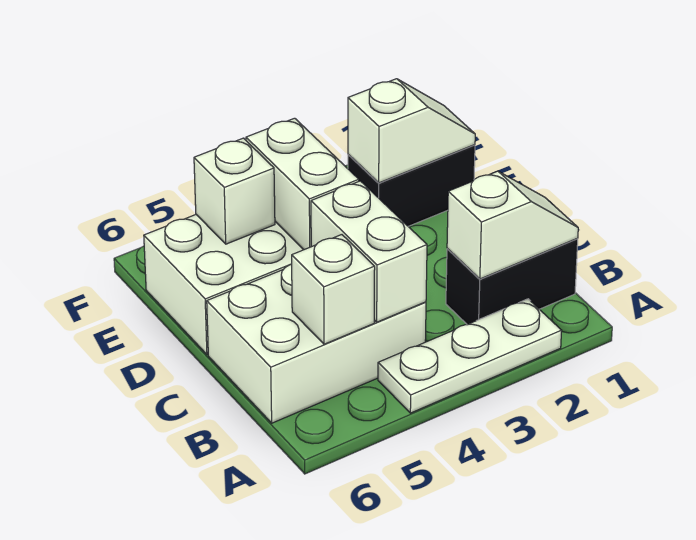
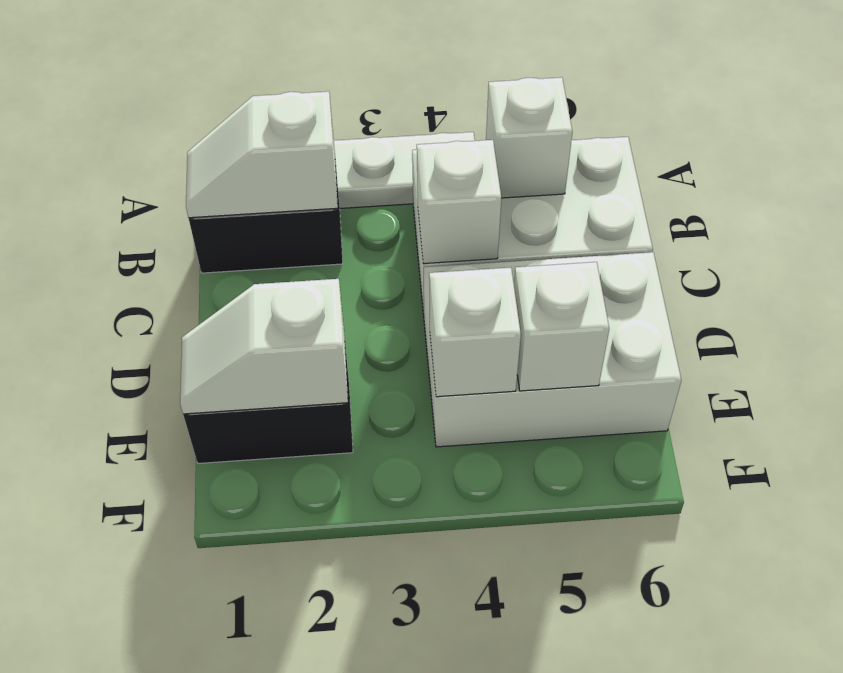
white 1x2 brick [311,181,427,322] -> white 1x1 brick [417,140,501,264]
white 1x2 brick [246,118,359,250] -> white 1x1 brick [429,268,521,397]

